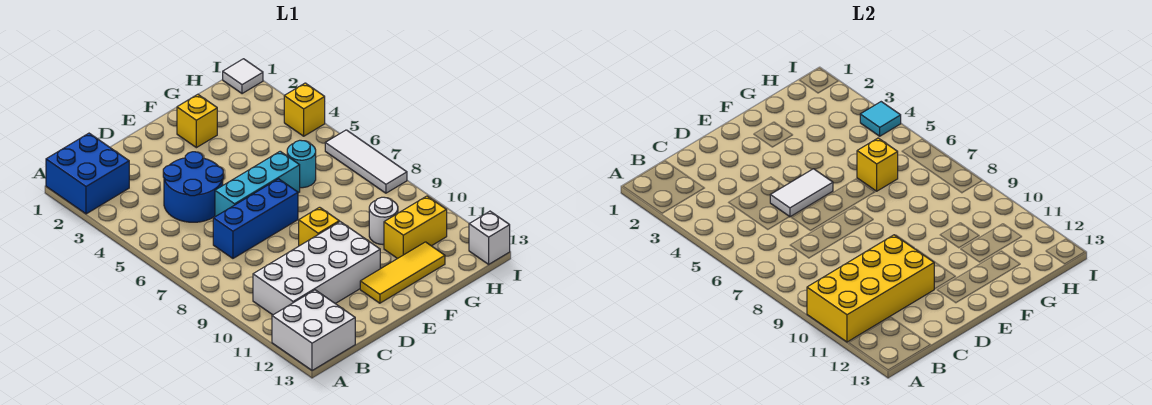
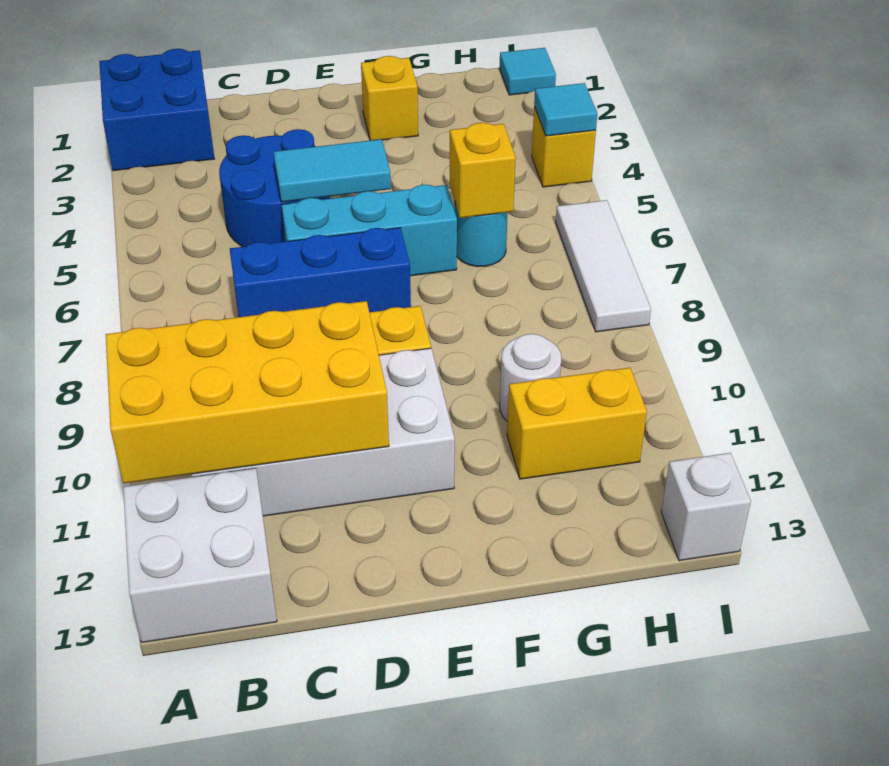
white 1x2 tile [770,169,833,217] -> cyan 1x2 tile [274,139,391,202]
yellow 1x3 tile [360,242,445,303] -> none
white 1x1 tile [223,59,263,94] -> cyan 1x1 tile [500,48,556,95]

